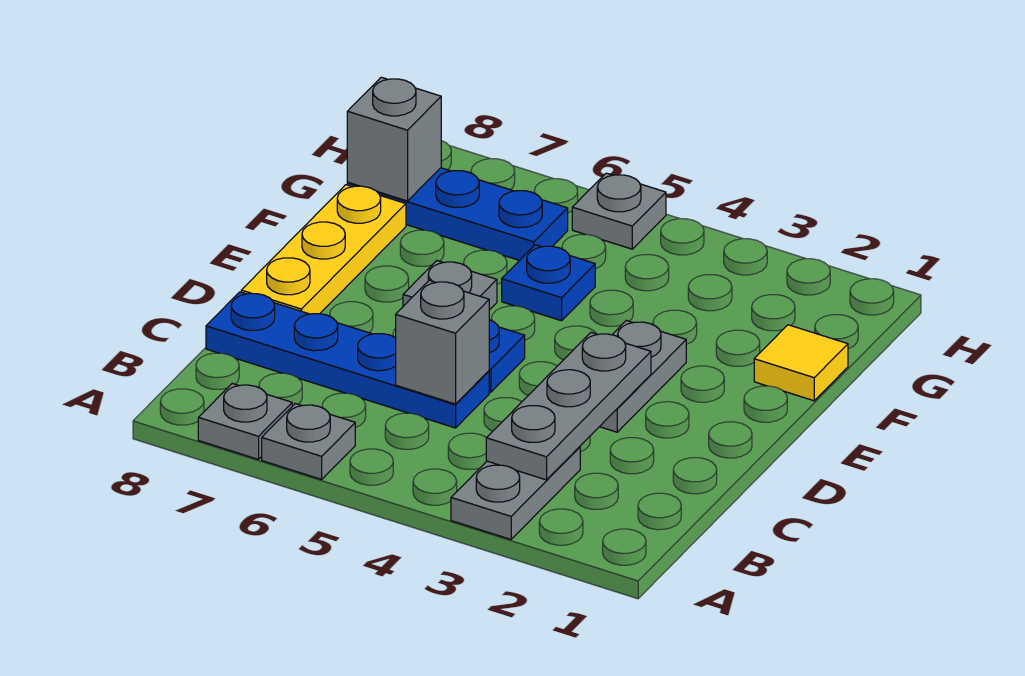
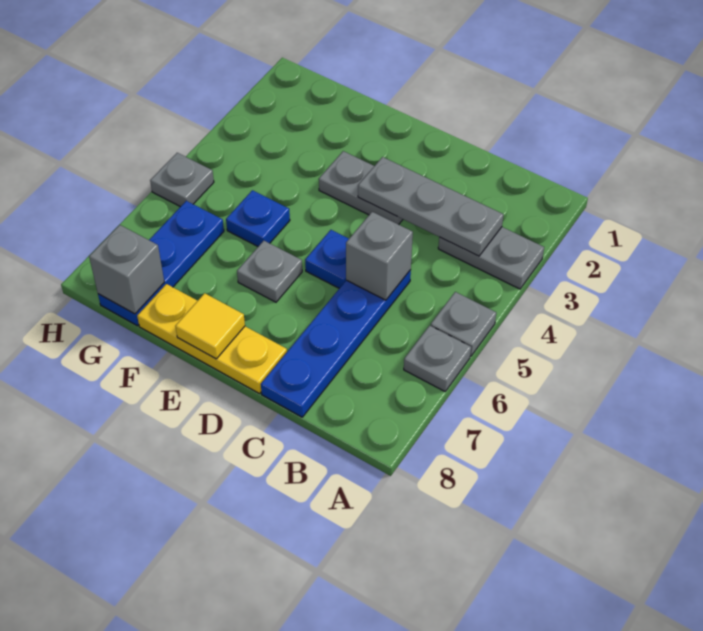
grey 1x1 plate [198,383,292,459] -> grey 1x1 plate moved to [431,292,496,356]
yellow 1x1 tile [754,325,848,401] -> yellow 1x1 tile moved to [175,293,245,359]

